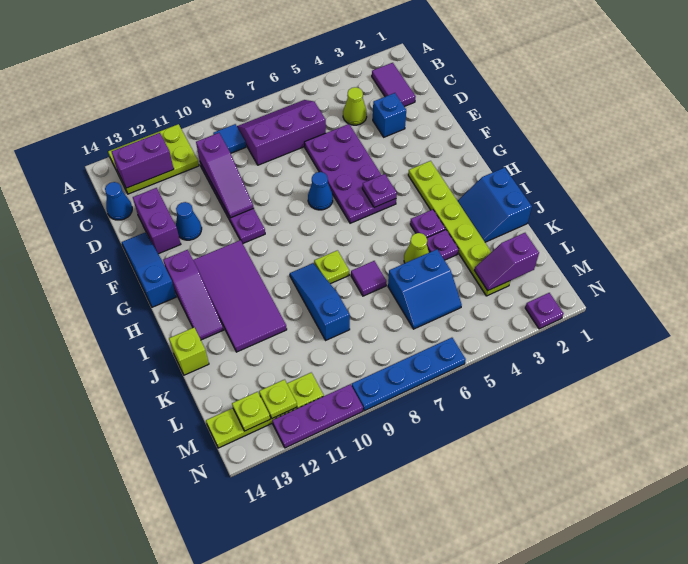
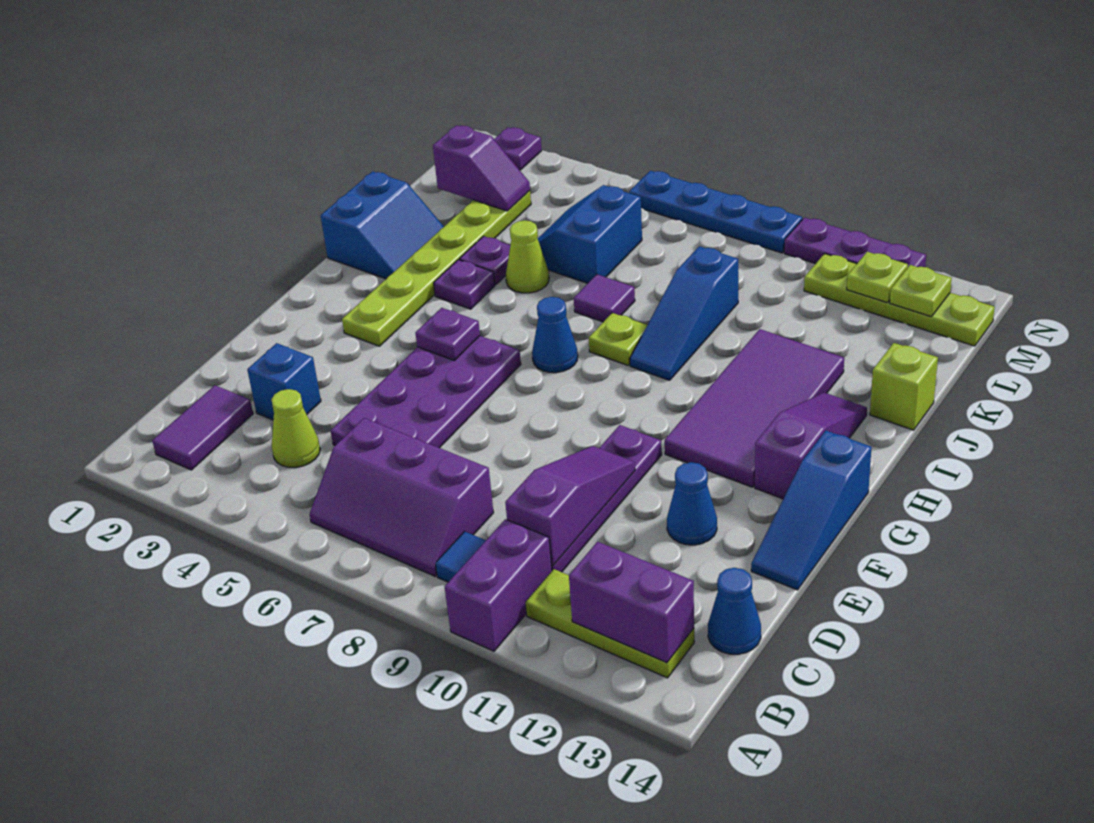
lime 2x3 plate [108,124,199,194] -> lime 1x3 plate [526,569,694,678]
purple 1x2 brick [133,188,181,254] -> purple 1x2 brick moved to [445,519,552,651]
blue 1x1 cone [308,172,333,210] -> blue 1x1 cone moved to [532,297,578,373]
blue 2x2 slope [388,249,462,329] -> blue 2x2 slope turned to [538,185,642,283]

